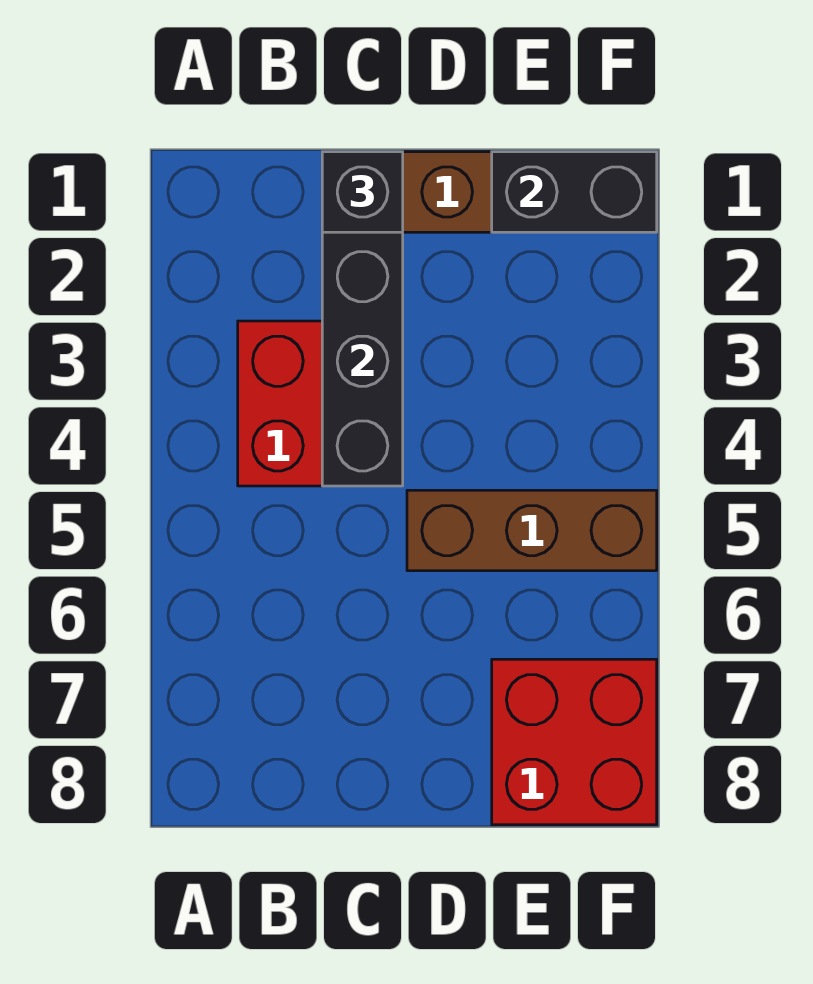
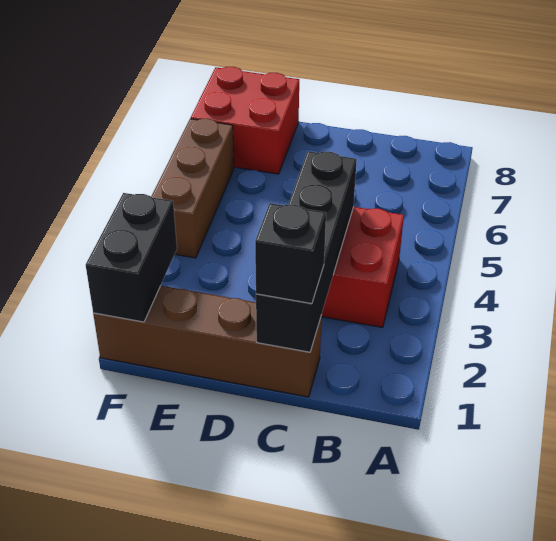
brown 1x3 brick [407,490,657,571] -> brown 1x3 brick turned to [151,119,234,258]
black 1x2 brick [492,152,657,232] -> black 1x2 brick turned to [86,193,177,322]

